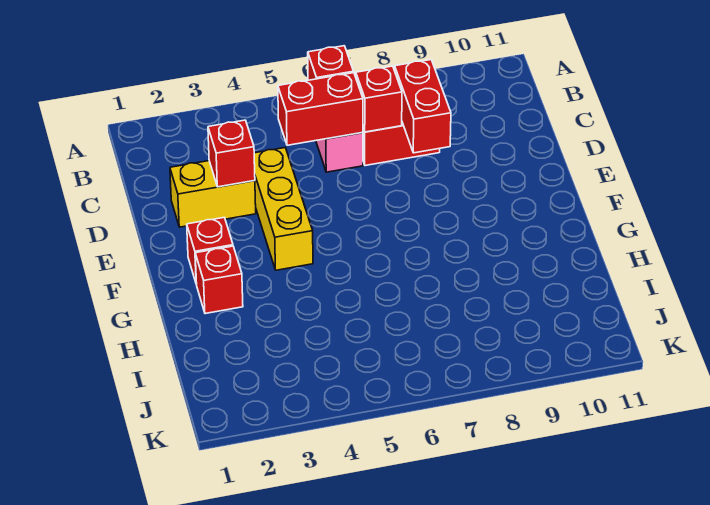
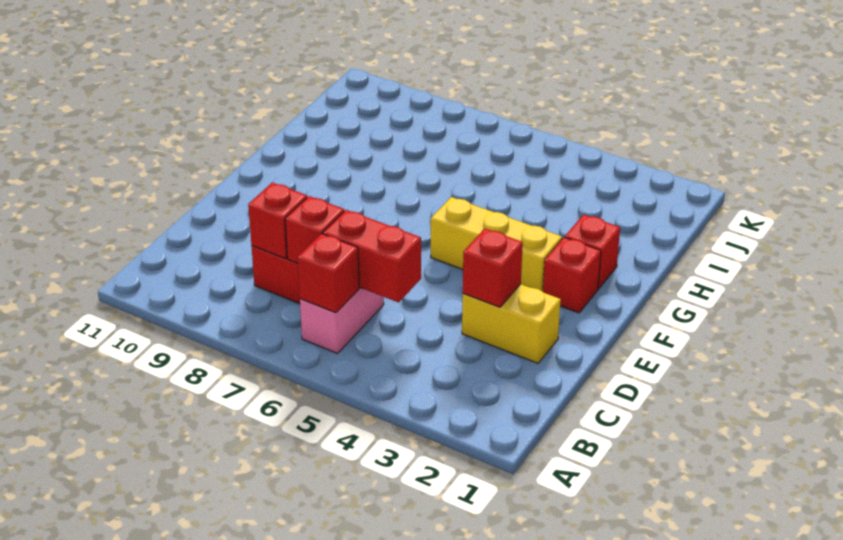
red 1x2 brick [395,60,451,153] -> red 1x1 brick [248,183,307,259]
yellow 1x3 brick [254,148,313,270] -> yellow 1x3 brick turned to [431,197,562,292]

